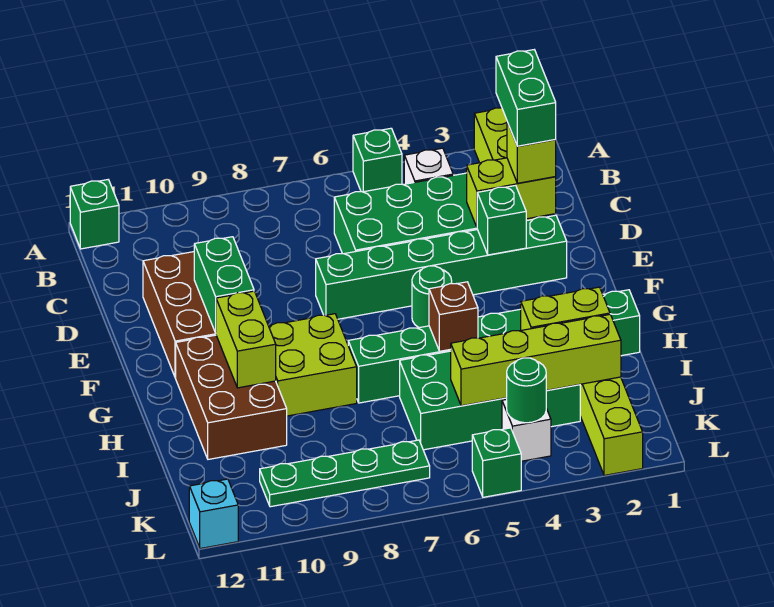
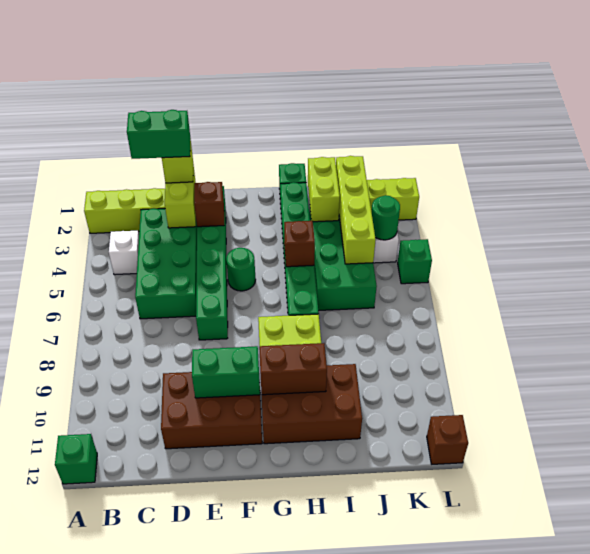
green 1x1 brick [353,128,402,192] -> none
green 1x1 brick [477,186,526,255] -> brown 1x1 brick [194,182,224,227]
lime 1x2 brick [216,291,276,388] -> brown 1x2 brick [259,343,327,395]
green 1x4 plate [260,440,430,507] -> none
cyan 1x1 brick [189,479,238,549] -> brown 1x1 brick [427,415,468,464]

